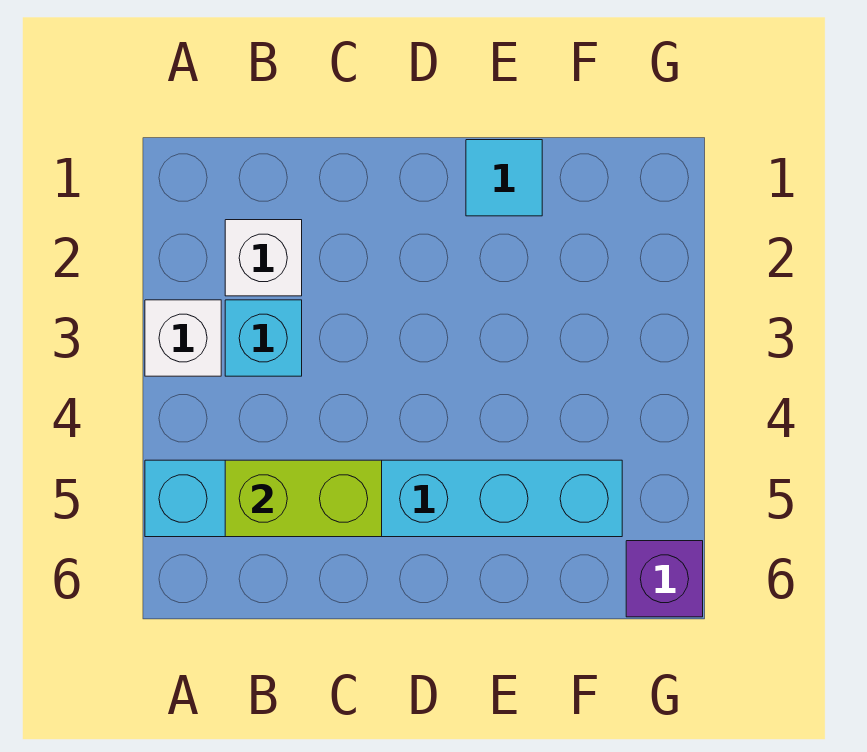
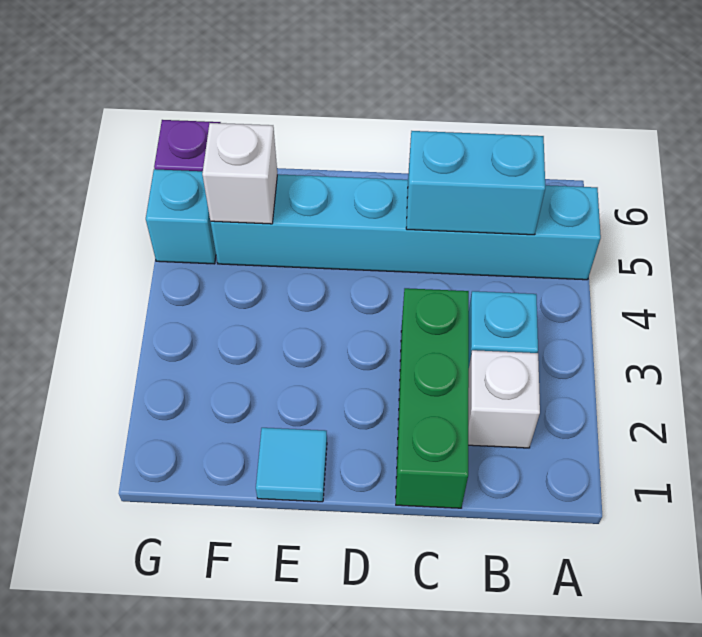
white 1x1 brick [145,300,221,376] -> white 1x1 brick moved to [202,123,277,224]
lime 1x2 brick [225,460,382,537] -> cyan 1x2 brick [406,131,545,235]
none -> green 1x3 brick [396,288,469,508]
none -> cyan 1x1 brick [146,169,216,264]

